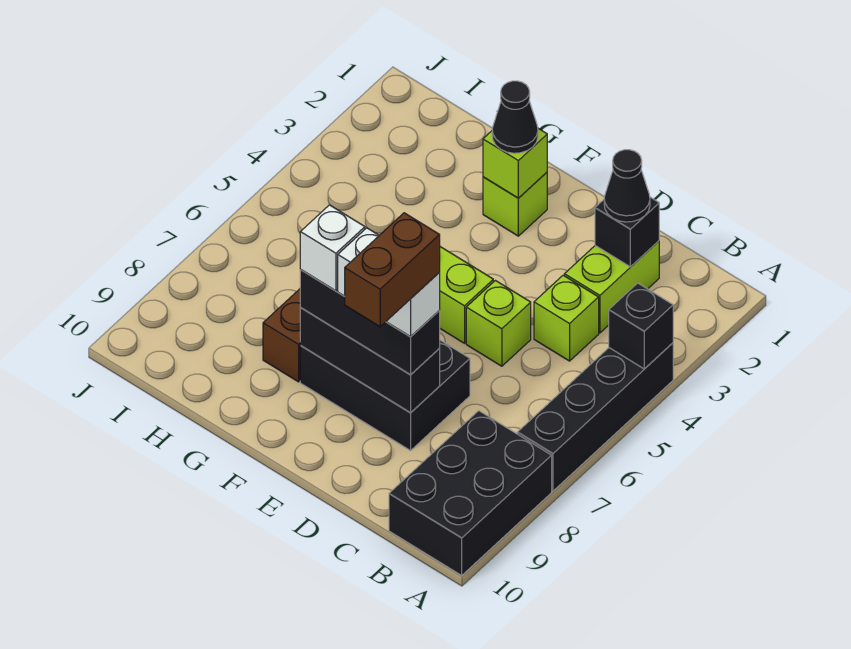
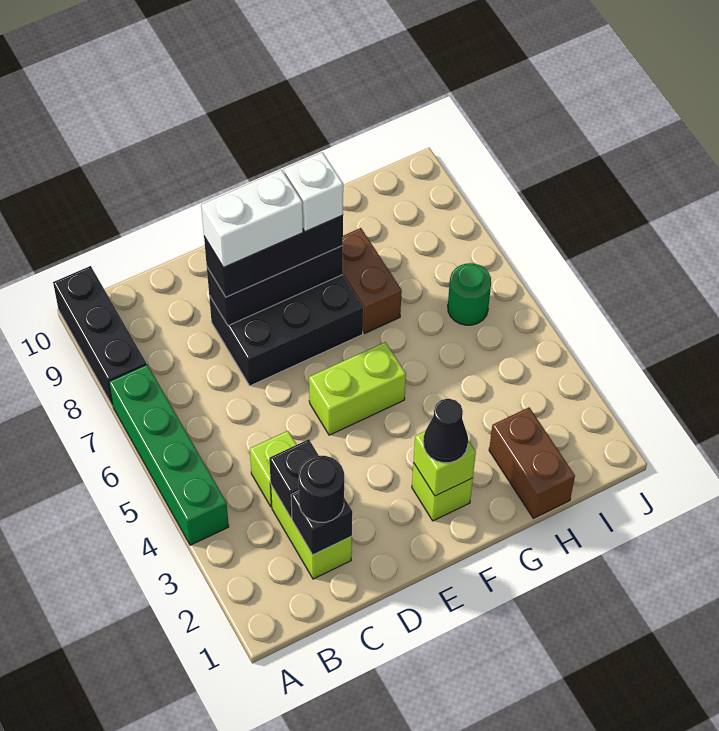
black 1x4 brick [517,343,673,491] -> green 1x4 brick [109,365,229,545]
black 1x1 brick [609,283,673,369] -> black 1x1 brick moved to [269,439,319,518]
black 2x3 brick [389,411,552,575] -> black 1x3 brick [53,266,147,406]
black 1x1 cone [604,150,650,222] -> black 1x1 round brick [298,456,344,522]
lime 1x1 brick [466,280,531,366] -> none
brown 1x2 brick [344,213,440,327] -> brown 1x2 brick moved to [489,408,575,518]
none -> green 1x1 round brick [448,263,491,325]

